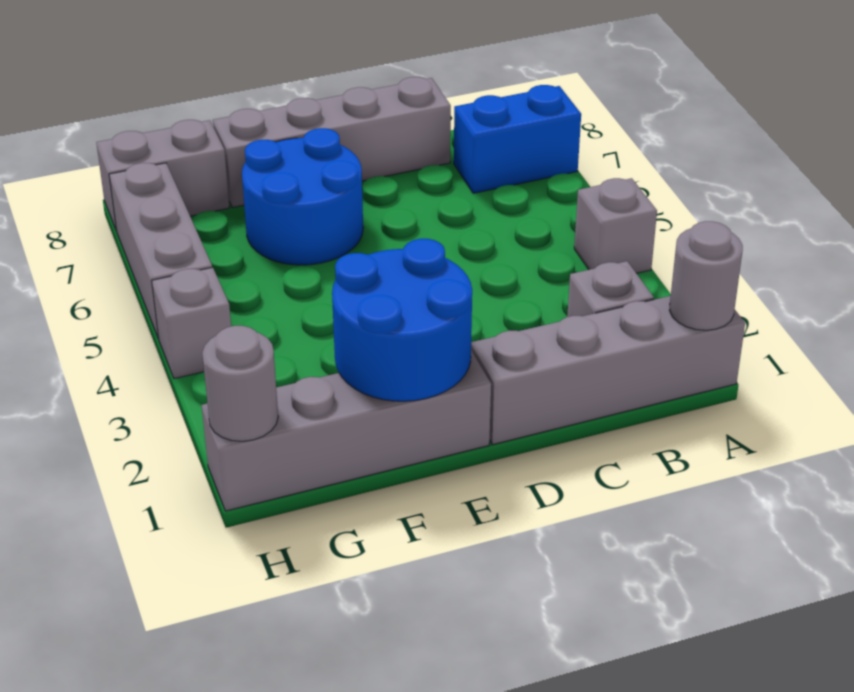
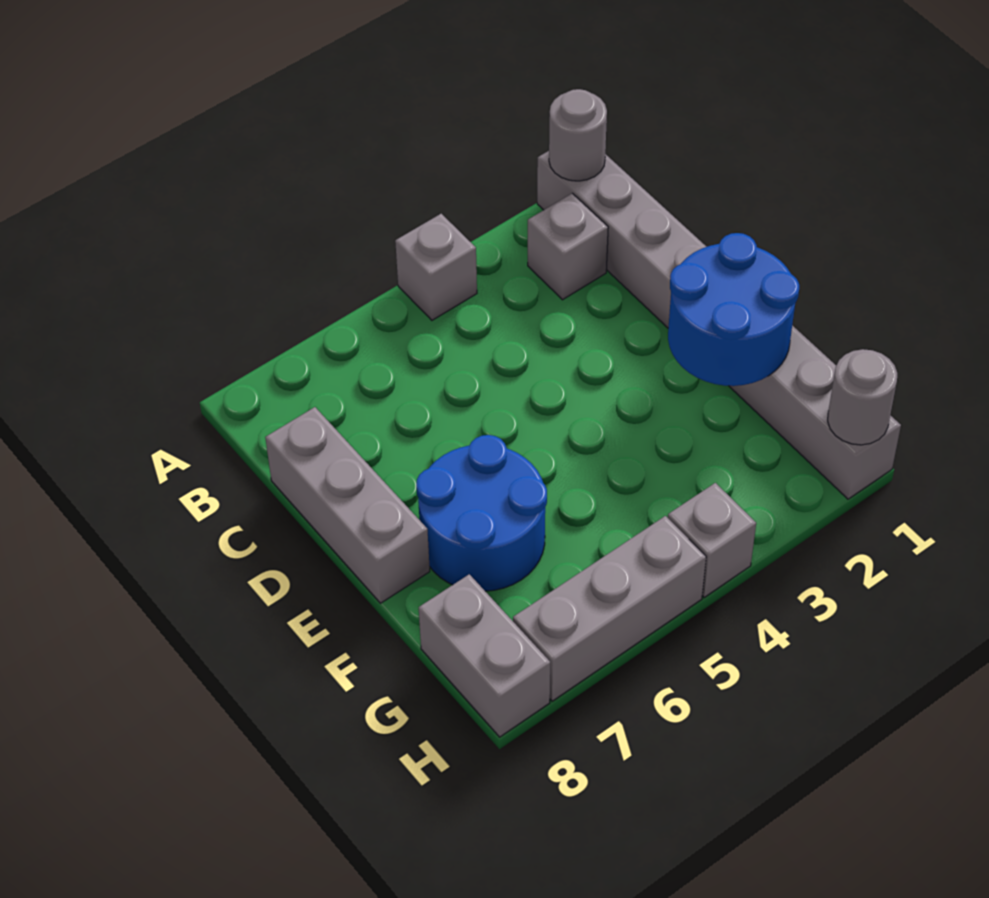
blue 1x2 brick [454,85,581,193] -> none
grey 1x4 brick [213,77,451,208] -> grey 1x3 brick [265,407,430,603]

